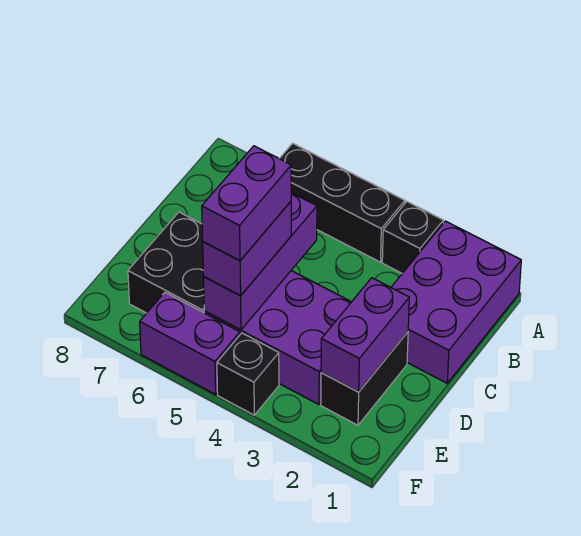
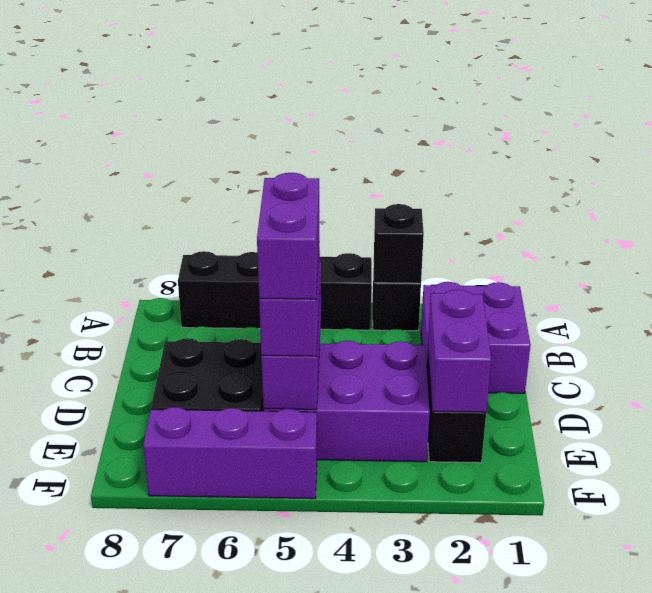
purple 2x3 brick [391,221,521,383] -> purple 2x2 brick [421,282,531,393]
black 1x3 brick [279,143,405,262] -> black 1x4 brick [178,251,372,330]
black 1x1 brick [217,333,279,415] -> black 1x1 brick moved to [374,204,424,283]
purple 1x2 brick [140,292,240,394] -> purple 1x3 brick [143,407,317,499]

